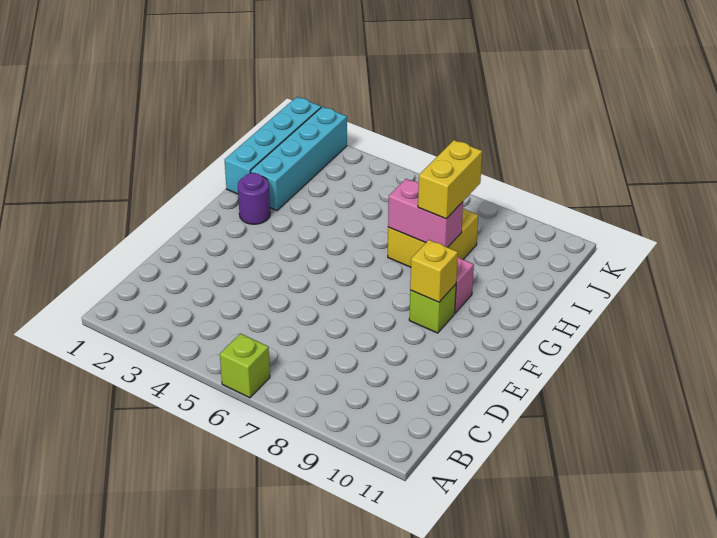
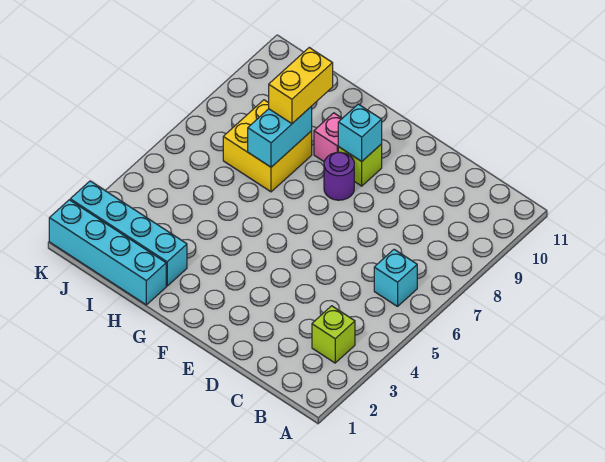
lime 1x1 brick [220,334,270,398] -> lime 1x1 brick moved to [312,306,355,363]
none -> cyan 1x1 brick [374,249,417,306]
yellow 1x1 brick [410,240,458,302] -> cyan 1x1 brick [338,104,382,161]
purple 1x1 round brick [238,173,270,224] -> purple 1x1 round brick moved to [324,152,354,200]
pink 1x2 brick [388,179,463,247] -> cyan 1x2 brick [248,106,312,167]
yellow 1x2 brick [418,140,482,219] -> yellow 1x2 brick turned to [269,48,333,124]

